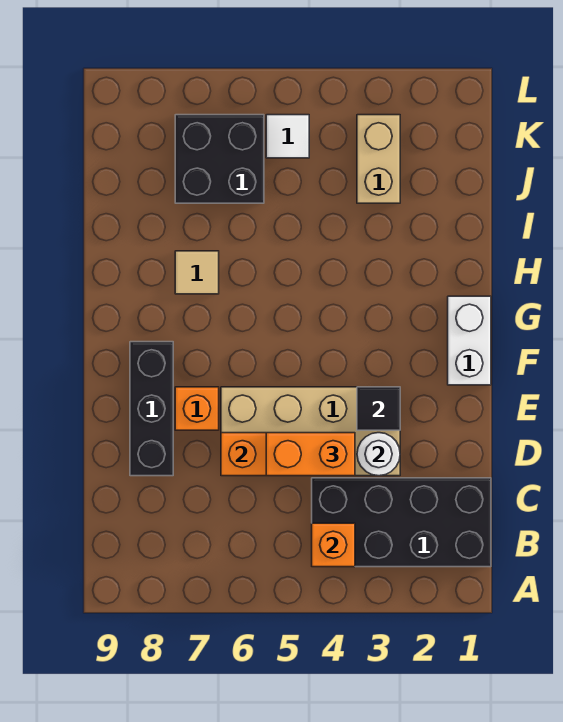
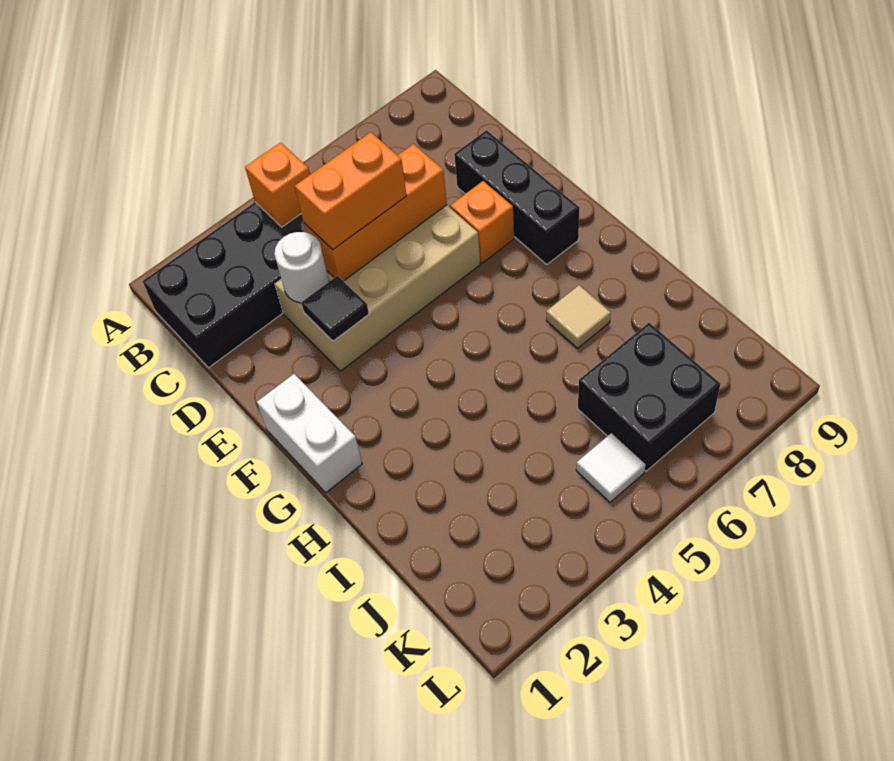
tan 1x2 brick [357,115,400,203] -> none

